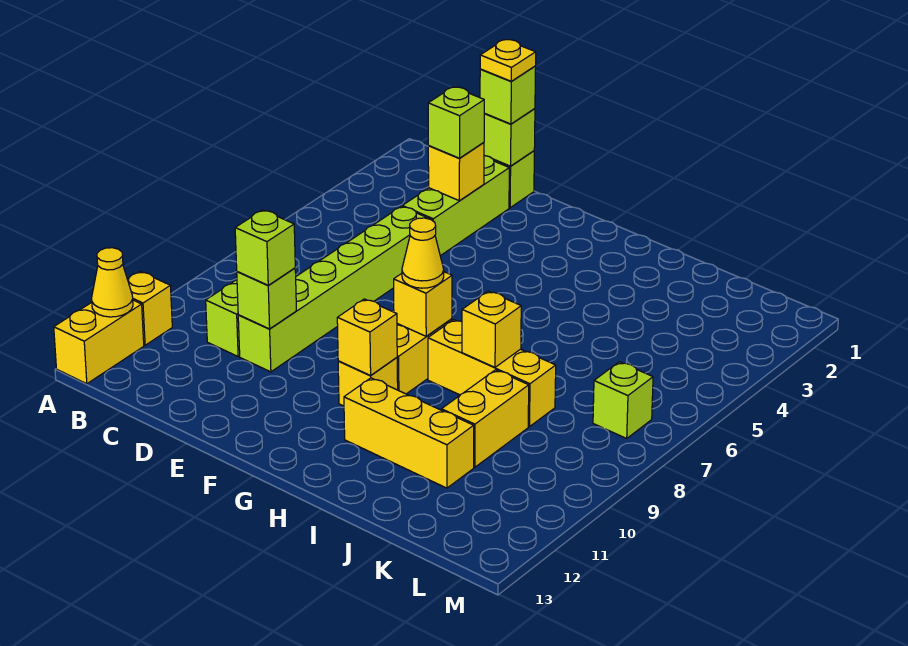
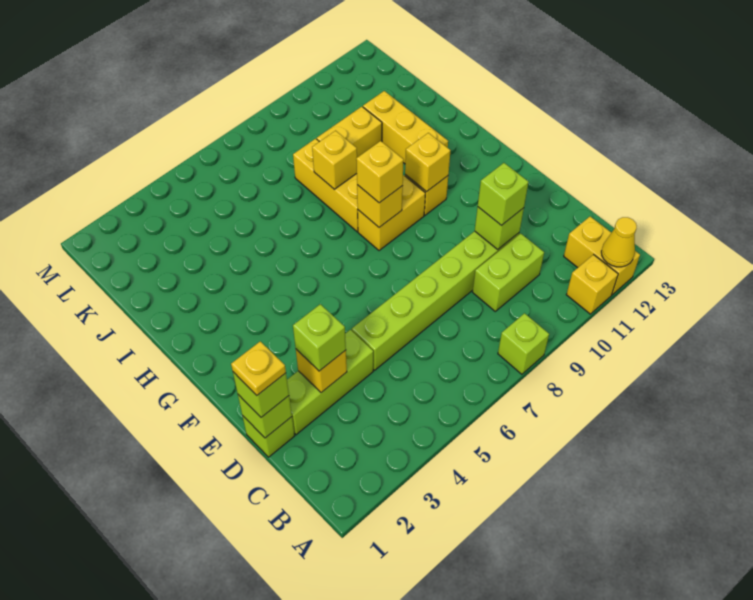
yellow 1x2 brick [54,300,144,384] -> yellow 1x2 brick turned to [564,217,640,295]
yellow 1x1 cone [402,218,444,288] -> yellow 1x1 brick [356,141,404,203]
lime 1x1 brick [593,362,653,438] -> lime 1x1 brick moved to [498,313,549,374]

